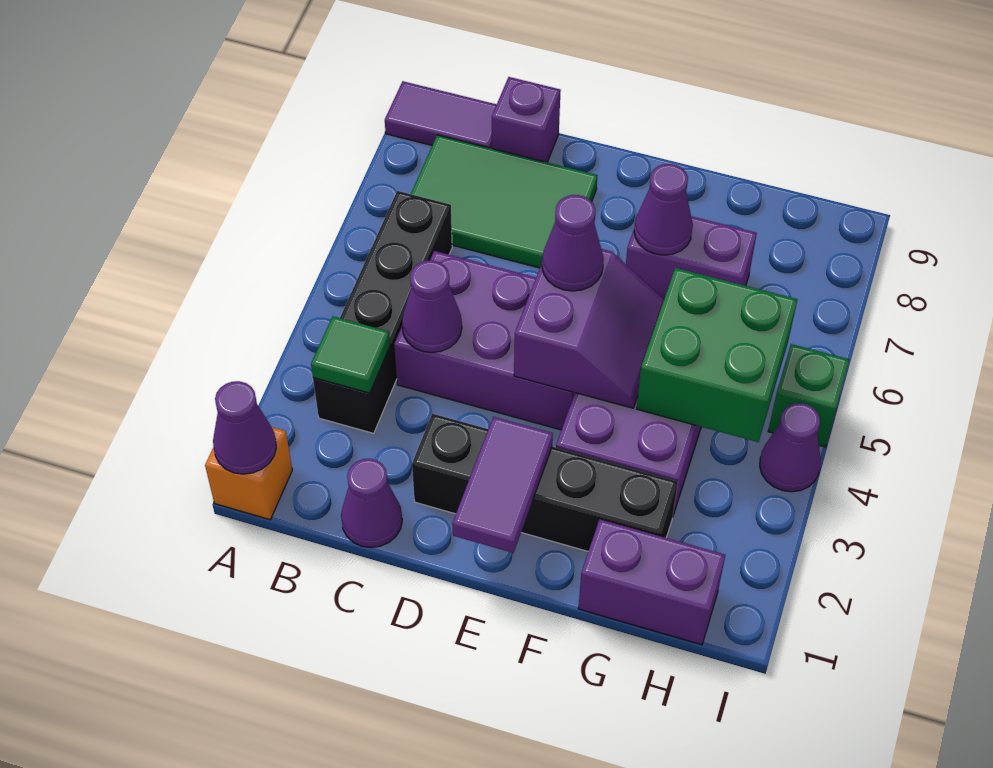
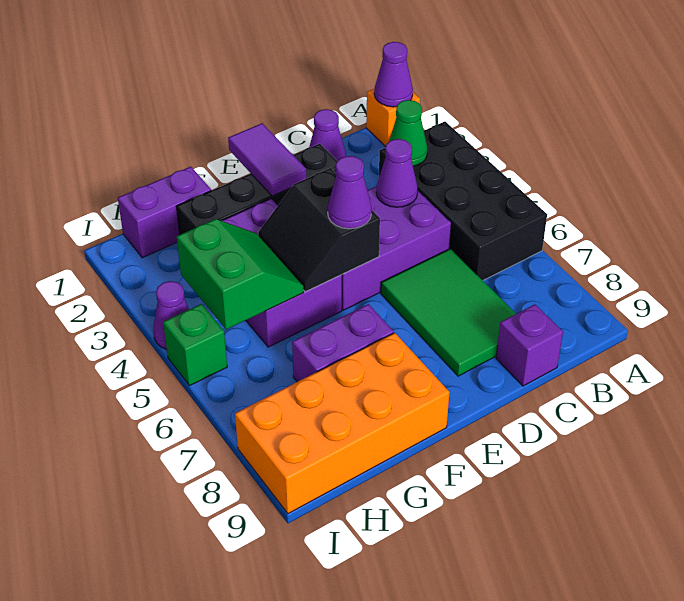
purple 1x2 tile [385,81,497,148] -> none
black 1x4 brick [313,191,452,433] -> black 2x4 brick [379,121,547,280]
green 1x1 tile [311,316,390,393] -> green 1x1 cone [389,100,427,166]
green 2x3 tile [411,135,598,268] -> green 2x3 tile turned to [381,249,516,376]
purple 2x2 slope [514,249,664,408] -> black 2x2 slope [258,168,380,292]
purple 1x1 cone [634,164,693,255] -> none
none -> orange 2x4 brick [235,333,450,514]
green 2x2 brick [637,268,797,442] -> green 2x2 slope [177,219,303,330]

